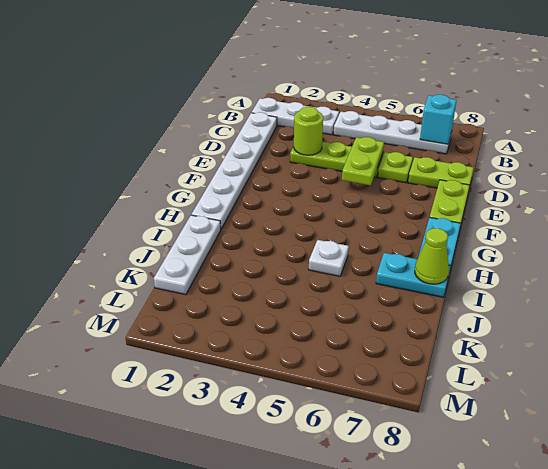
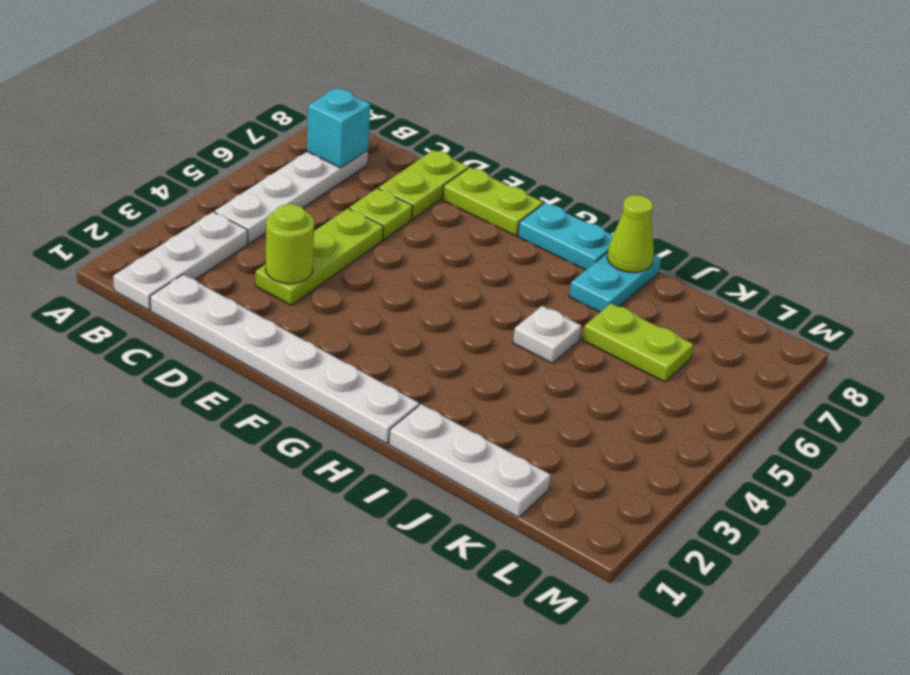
lime 1x2 plate [342,137,384,185] -> lime 1x2 plate moved to [583,304,693,382]

